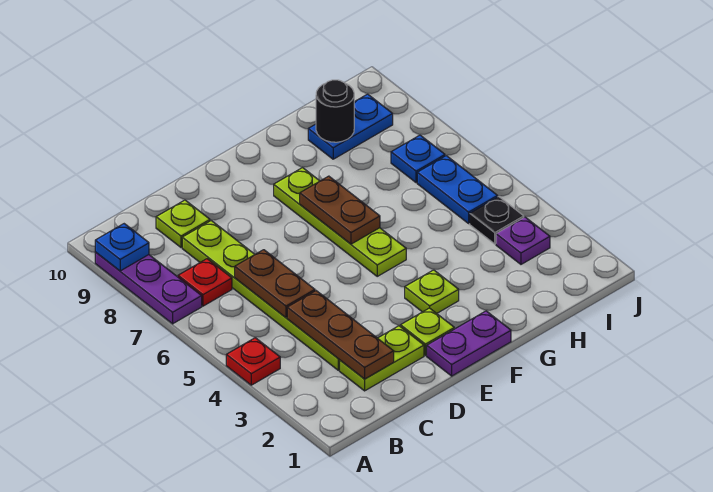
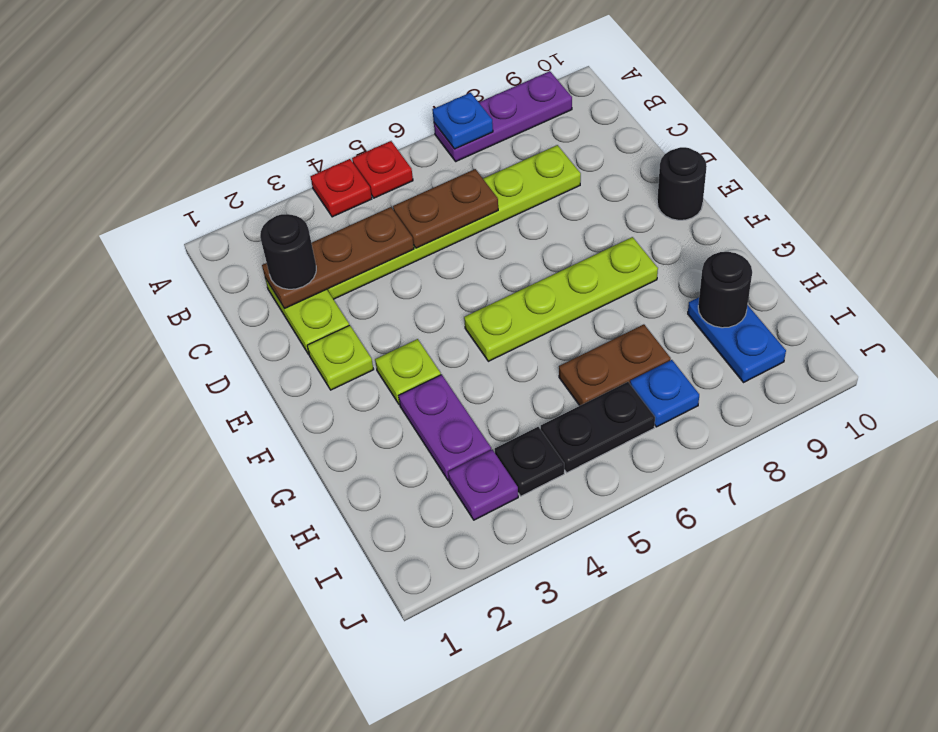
blue 1x1 plate [95,224,149,271] -> blue 1x1 plate moved to [432,93,493,149]
red 1x1 plate [178,259,232,306] -> red 1x1 plate moved to [352,141,413,198]
none -> black 1x1 round brick [260,214,316,289]
lime 1x1 plate [156,200,210,247] -> none
purple 1x2 plate [427,311,511,376] -> purple 1x2 plate moved to [399,375,491,480]
none -> black 1x1 round brick [657,147,707,220]
brown 1x2 plate [300,176,380,244] -> brown 1x2 plate moved to [559,324,671,406]
blue 1x2 plate [417,156,498,223] -> black 1x2 plate [541,382,655,473]

